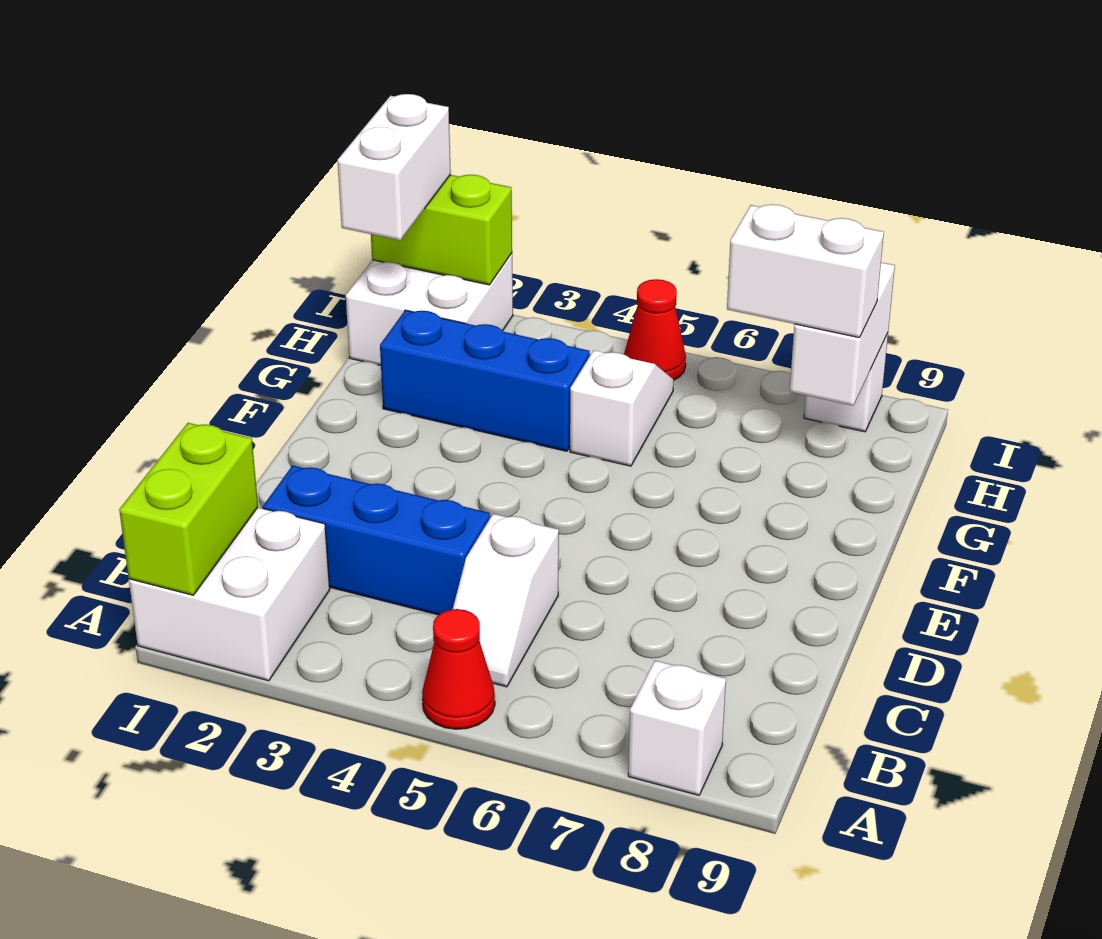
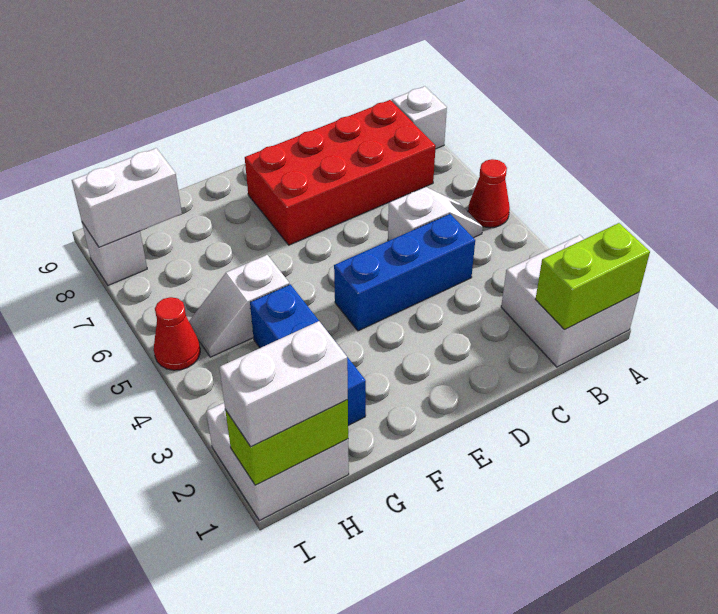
none -> red 2x4 brick [245,100,436,245]
blue 1x3 brick [263,465,490,615] -> blue 1x3 brick turned to [334,214,475,331]
white 1x2 brick [727,204,884,338] -> none
lime 1x2 brick [371,175,512,285] -> lime 1x2 brick turned to [225,400,348,485]

